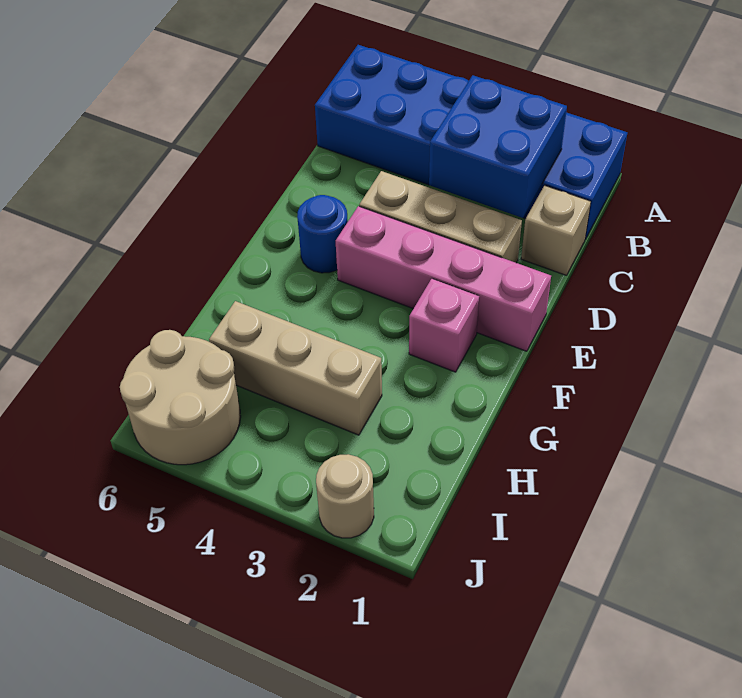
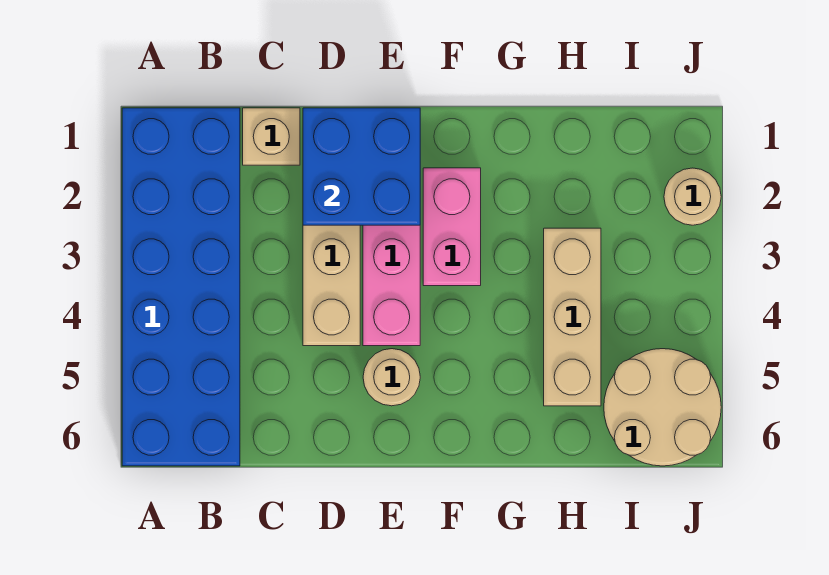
blue 2x2 brick [429,75,567,218] -> blue 2x2 brick moved to [303,108,420,225]
blue 1x1 round brick [297,195,348,273] -> tan 1x1 round brick [363,349,420,406]
pink 1x1 brick [409,279,479,372] -> pink 1x2 brick [423,168,481,286]

